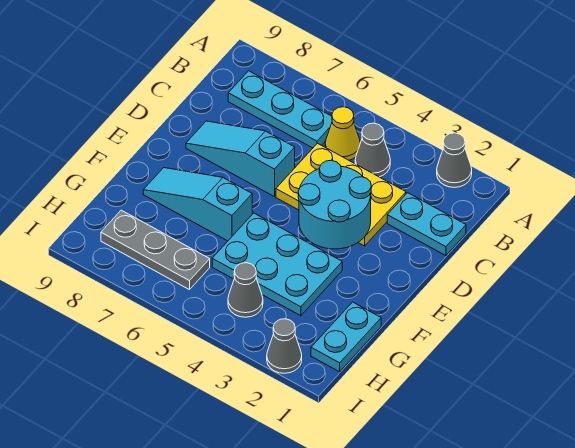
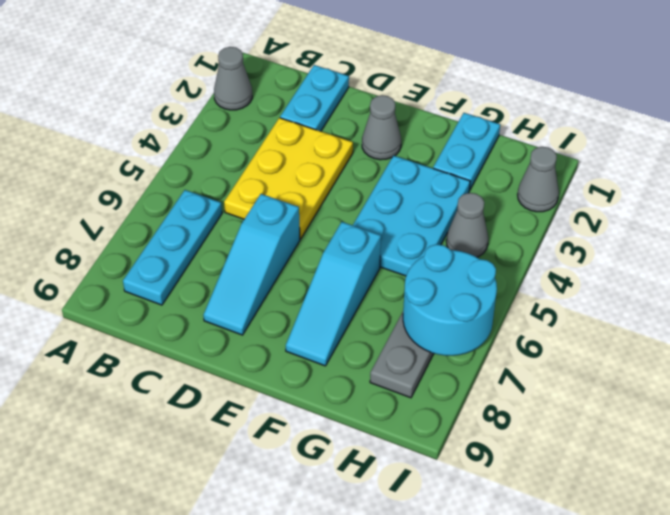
grey 1x1 cone [355,123,390,177] -> grey 1x1 cone moved to [362,95,401,160]
yellow 1x1 cone [325,107,360,160] -> none
cyan 2x2 round brick [298,160,371,249] -> cyan 2x2 round brick moved to [403,244,497,356]
cyan 1x2 plate [311,302,381,372] -> cyan 1x2 plate turned to [433,113,500,190]

